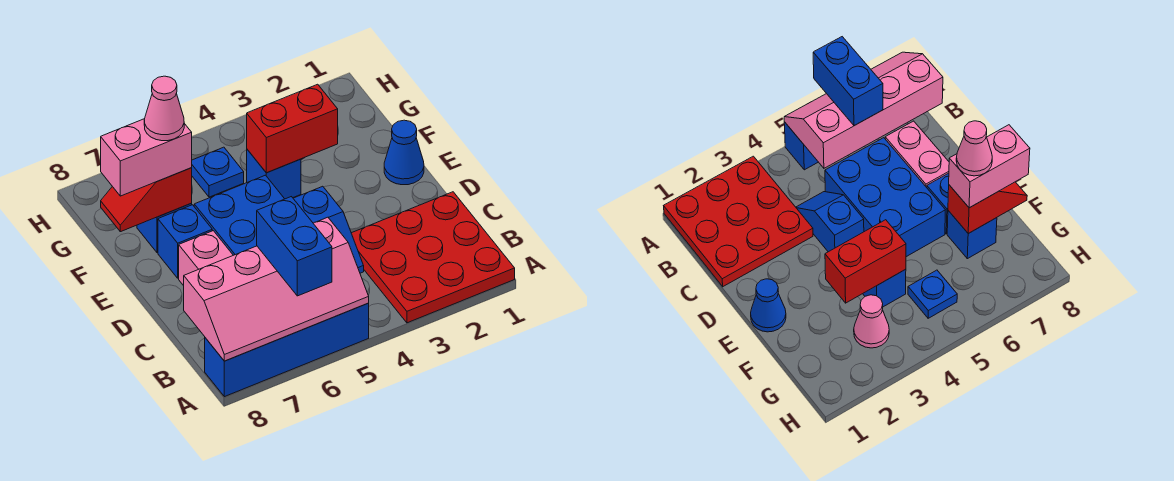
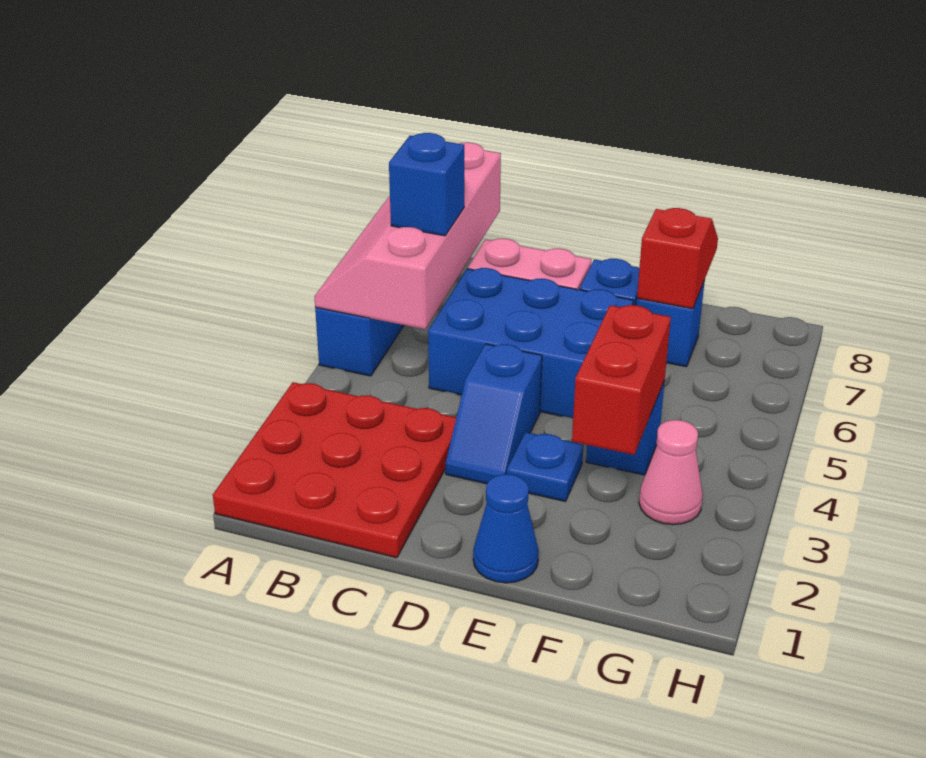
blue 1x2 brick [257,197,332,296] -> blue 1x1 brick [389,133,464,236]
blue 1x2 slope [293,186,364,273] -> blue 1x2 slope turned to [445,344,542,484]
pink 1x2 brick [101,119,192,196] -> none
pink 1x1 cone [144,76,184,141] -> none
blue 1x1 plate [192,147,244,197] -> blue 1x1 plate moved to [507,432,583,501]

